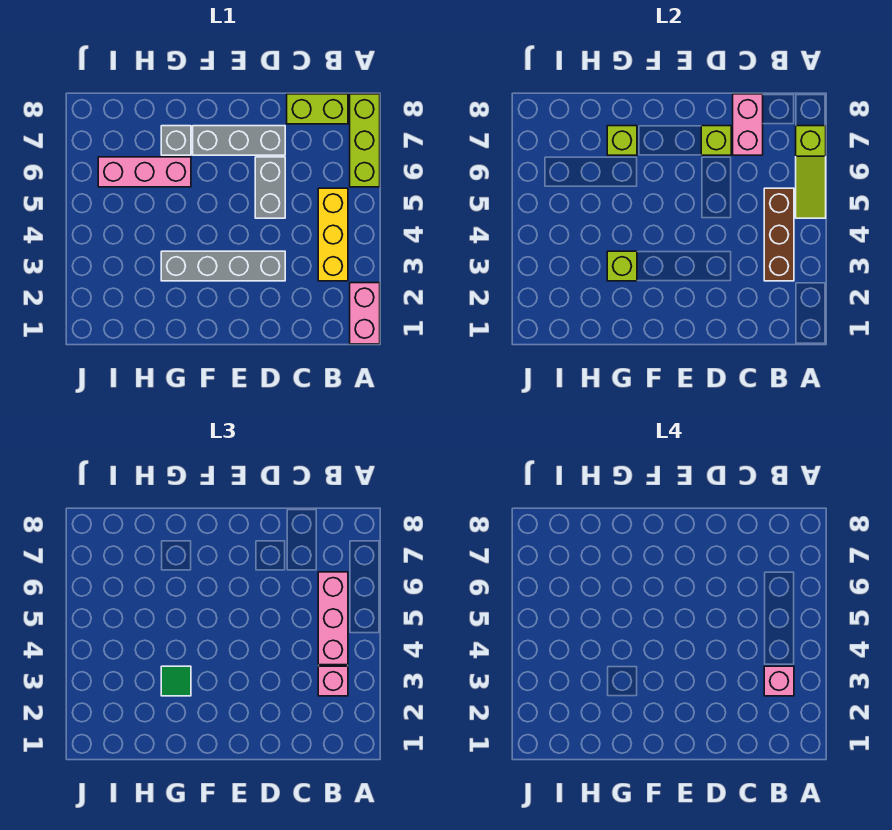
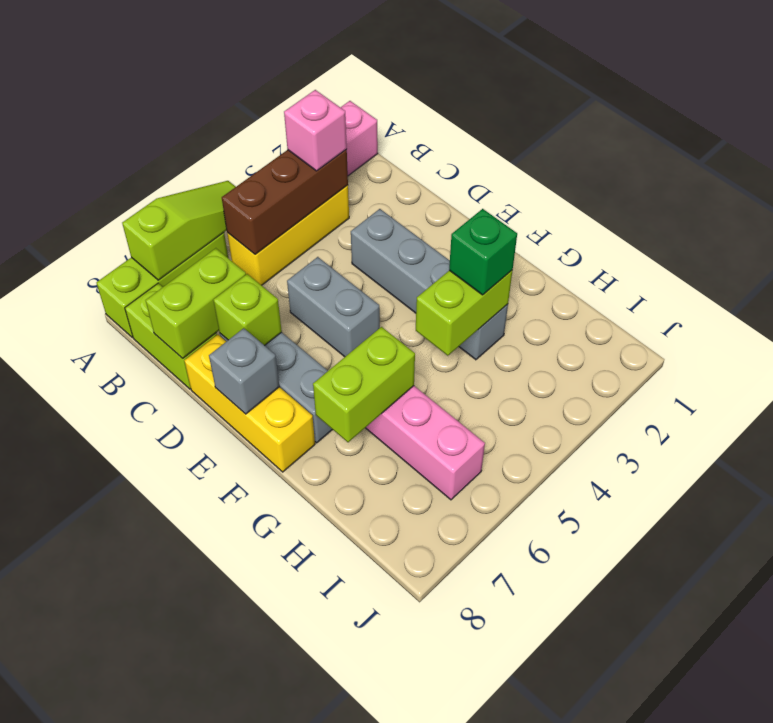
pink 1x1 brick [764,666,794,696] -> none
pink 1x3 brick [318,572,348,665] -> none
pink 1x2 brick [733,94,763,155] -> lime 1x2 brick [146,248,246,358]
grey 1x2 brick [255,157,285,218] -> grey 1x2 brick turned to [287,257,380,357]
none -> yellow 1x3 brick [184,335,315,472]
lime 1x1 brick [607,251,637,281] -> lime 1x2 brick [416,270,513,356]
green 1x1 tile [161,666,191,696] -> green 1x1 brick [449,209,517,295]
grey 1x1 brick [161,126,191,155] -> grey 1x1 brick moved to [209,328,279,414]
lime 1x1 brick [607,126,637,155] -> lime 1x2 brick [313,327,415,442]

